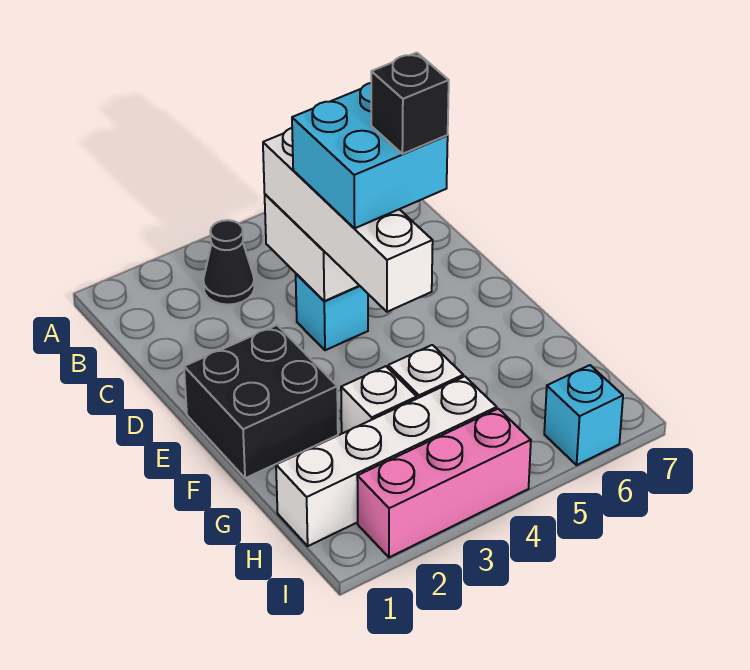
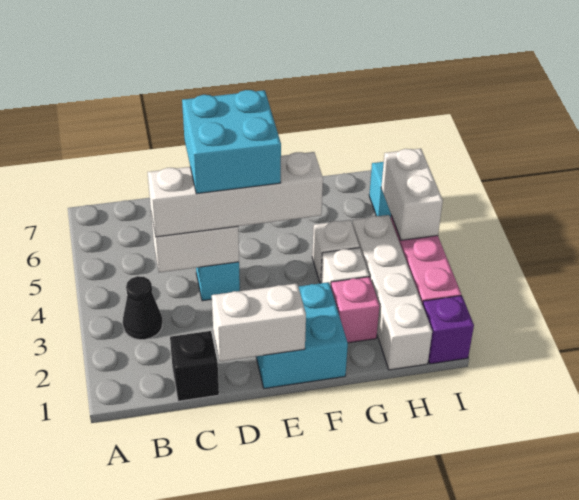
none -> white 1x2 brick [212,283,306,362]
black 2x2 brick [184,325,338,478] -> cyan 2x2 brick [256,282,348,388]
black 1x1 brick [371,53,449,154] -> black 1x1 brick moved to [170,331,219,401]
none -> pink 1x1 brick [331,277,380,343]
none -> purple 1x1 brick [423,296,474,364]
none -> white 1x2 brick [381,149,443,240]

